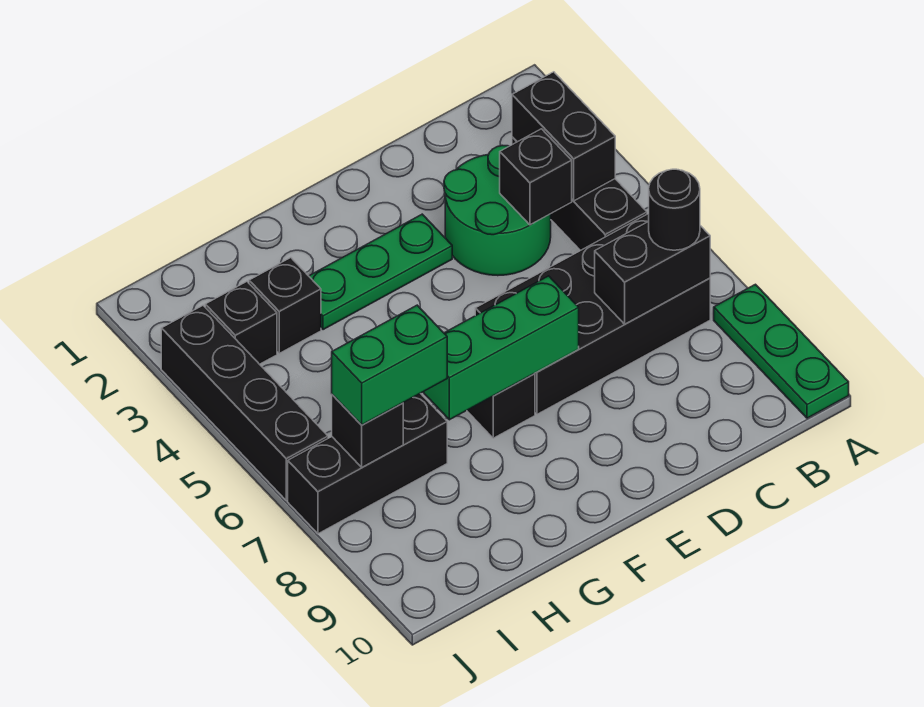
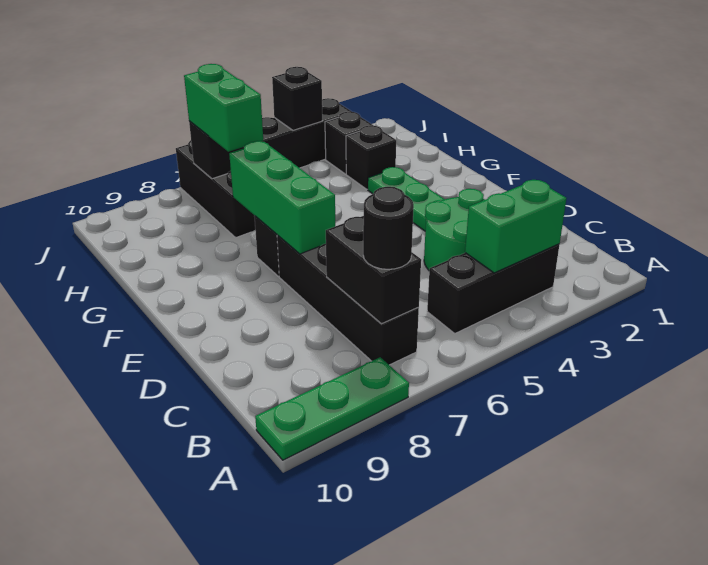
black 1x2 brick [512,72,615,201] -> green 1x2 brick [465,180,566,273]
black 2x4 brick [475,214,710,414] -> black 1x4 brick [277,235,419,365]
black 1x1 brick [500,129,572,225] -> black 1x1 brick moved to [272,67,322,131]

